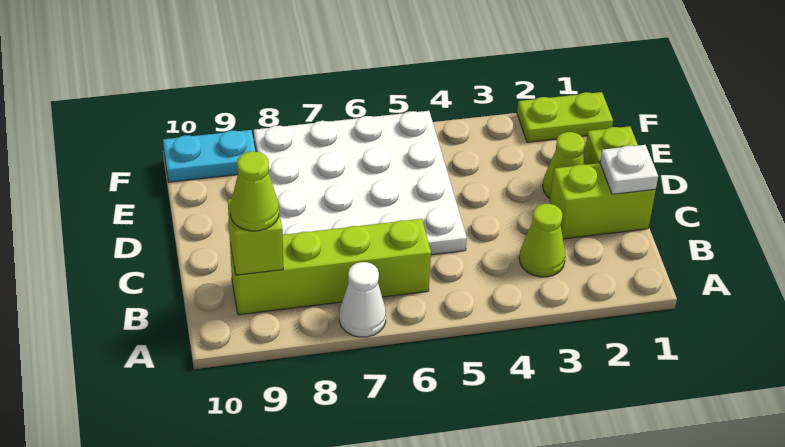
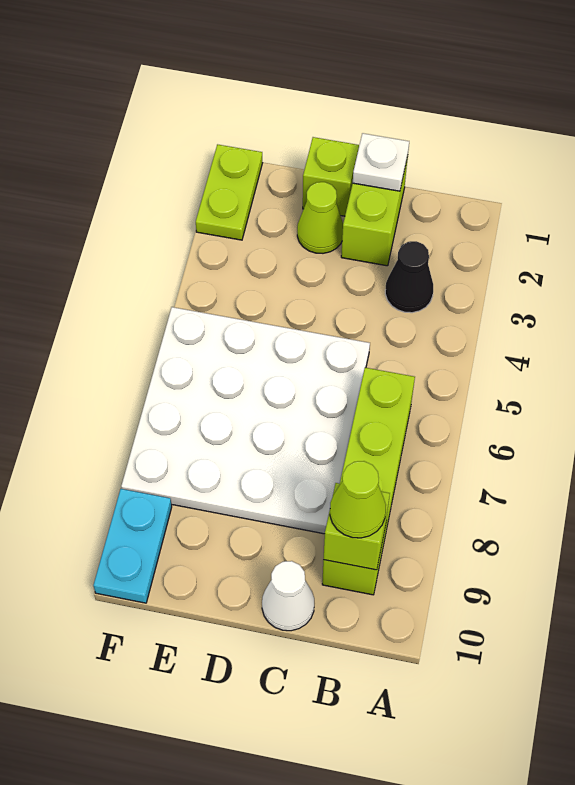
white 1x1 cone [339,262,386,337] -> white 1x1 cone moved to [262,561,314,631]
lime 1x1 cone [519,204,565,277] -> black 1x1 cone [385,241,433,313]

